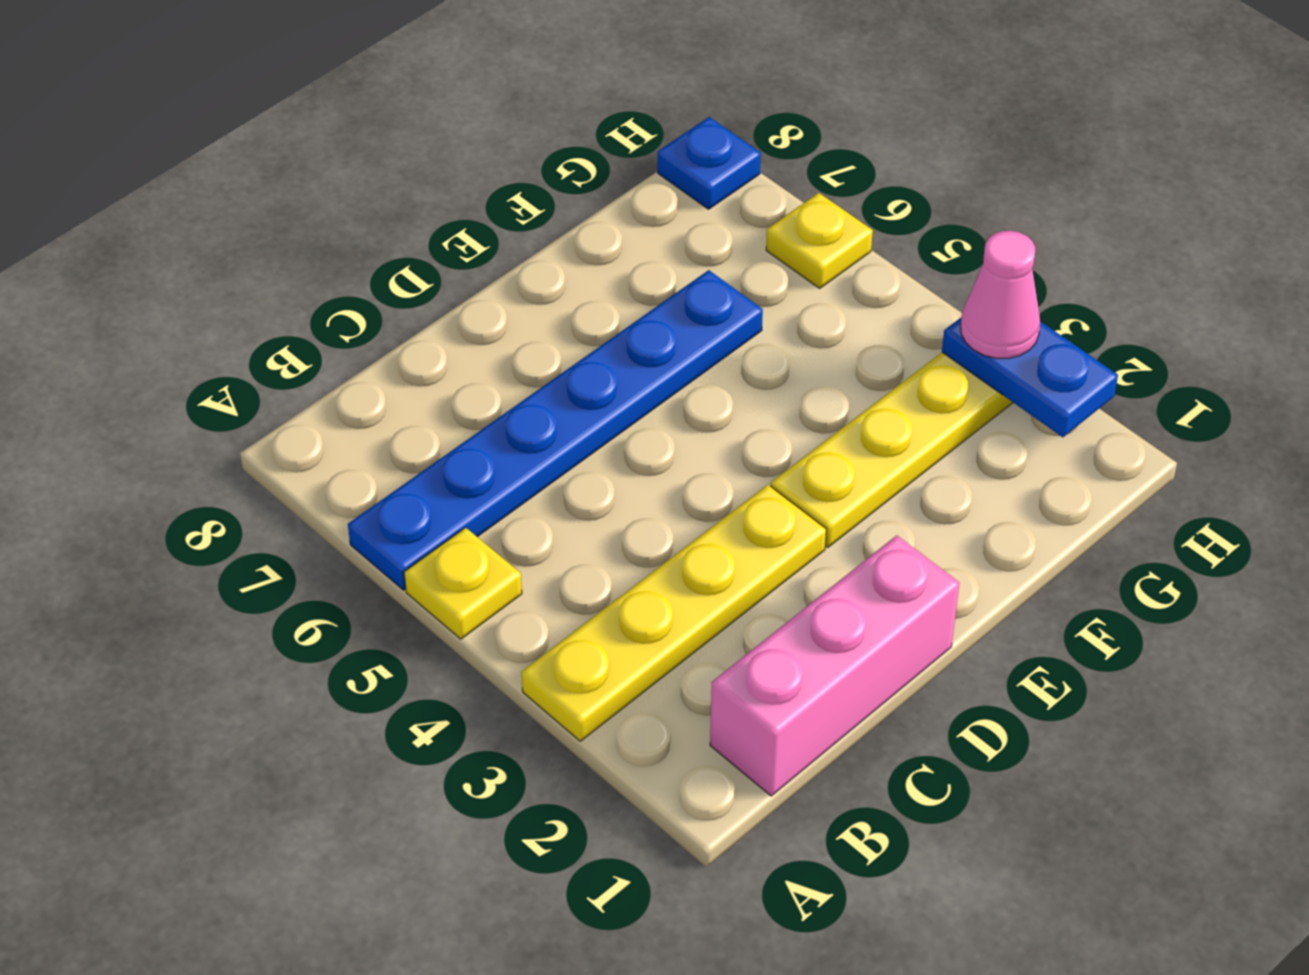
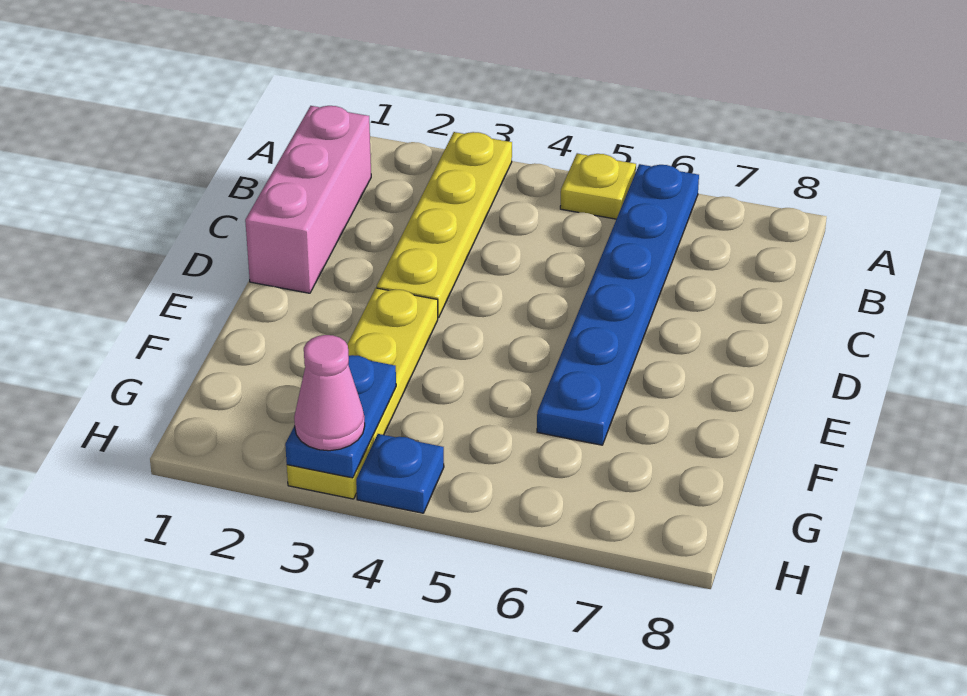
blue 1x2 plate [942,318,1118,437] -> blue 1x2 plate turned to [285,355,396,478]
yellow 1x1 plate [766,193,873,288] -> none
blue 1x1 plate [658,117,761,209] -> blue 1x1 plate moved to [356,434,444,513]

